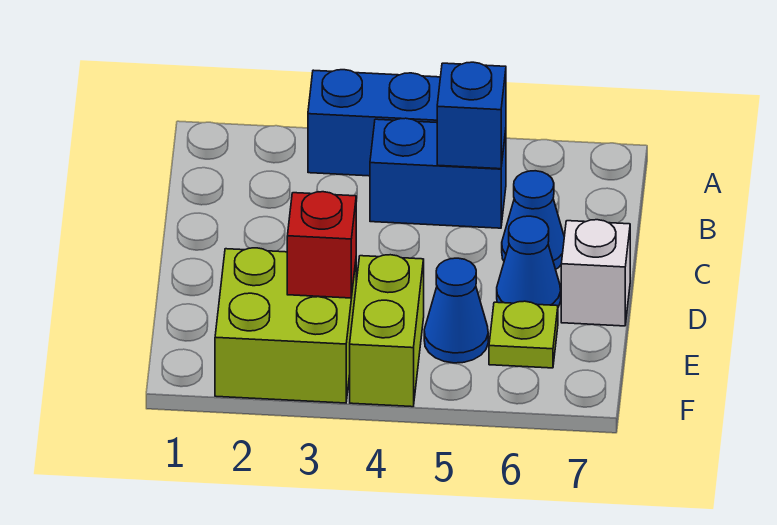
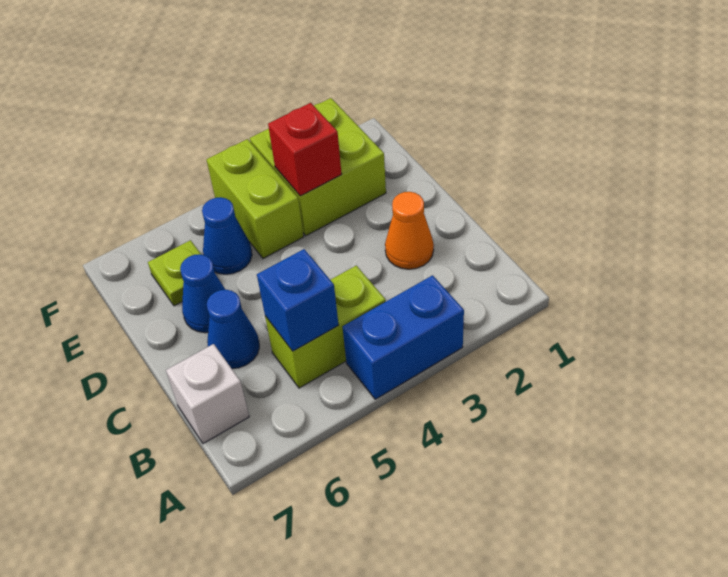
blue 1x2 brick [370,118,506,228] -> lime 1x2 brick [265,266,386,388]
none -> orange 1x1 cone [385,192,434,269]
white 1x1 brick [561,220,630,326] -> white 1x1 brick moved to [166,344,249,444]

